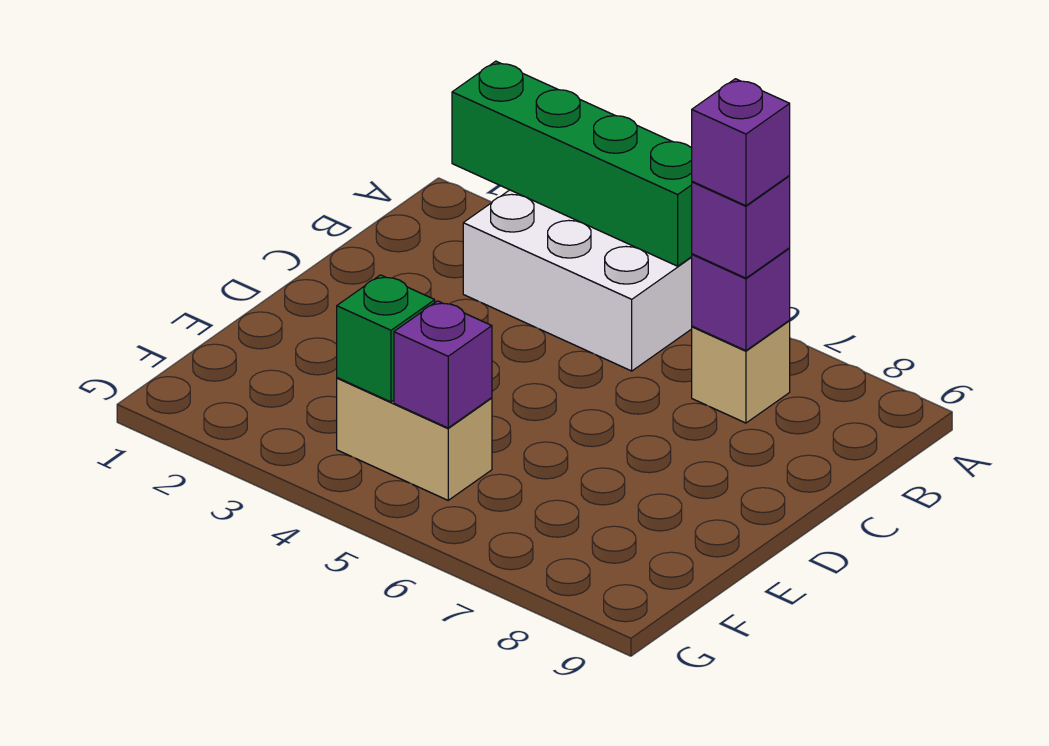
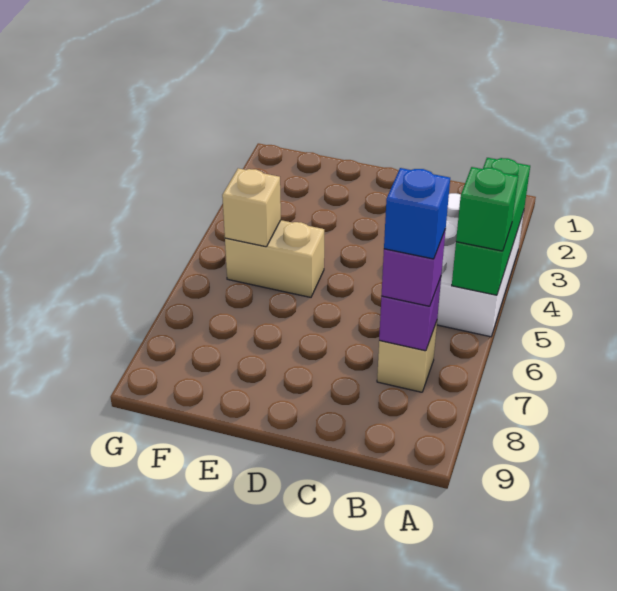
green 1x4 brick [452,61,692,266] -> green 1x3 brick [452,158,530,295]
purple 1x1 brick [692,79,790,206] -> blue 1x1 brick [384,168,450,259]
tan 1x2 brick [337,378,492,500] -> tan 1x2 brick turned to [225,220,324,297]
green 1x1 brick [337,275,435,402] -> green 1x1 brick moved to [456,167,518,251]
purple 1x1 brick [394,301,492,428] -> tan 1x1 brick [222,168,281,247]

